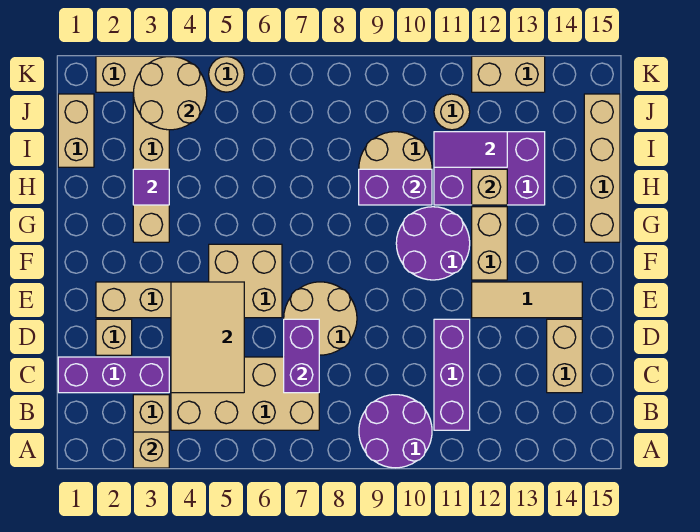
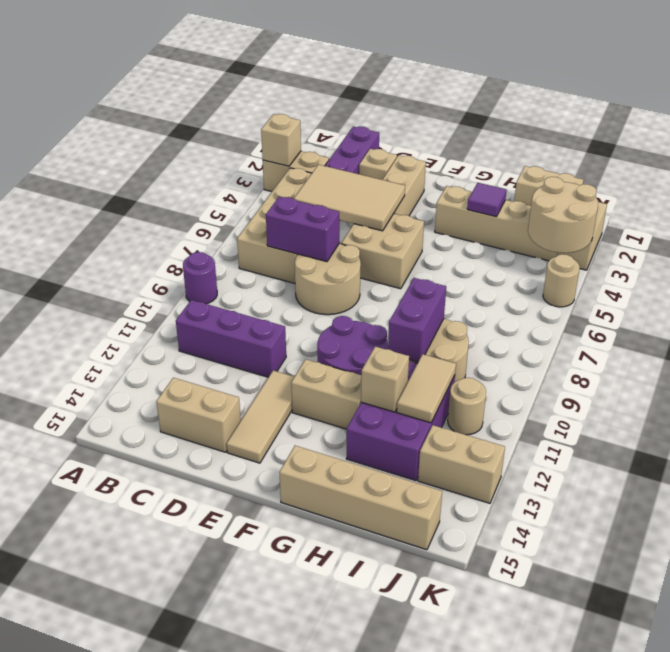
purple 2x2 round brick [359,395,432,468] -> purple 1x1 round brick [183,252,217,304]
purple 1x2 tile [434,132,507,167] -> tan 1x2 tile [397,354,456,423]
tan 1x2 brick [472,56,545,92] -> tan 1x2 brick turned to [418,425,505,503]

